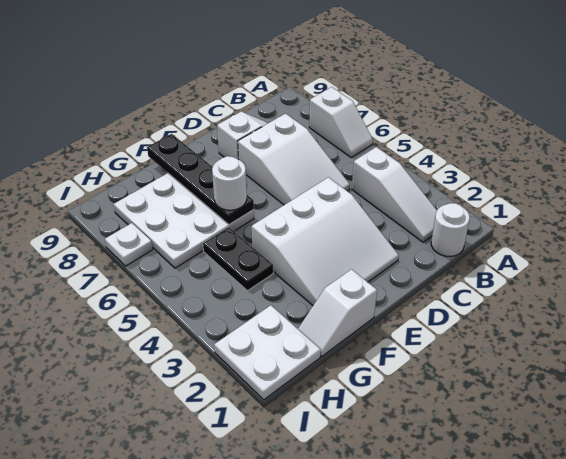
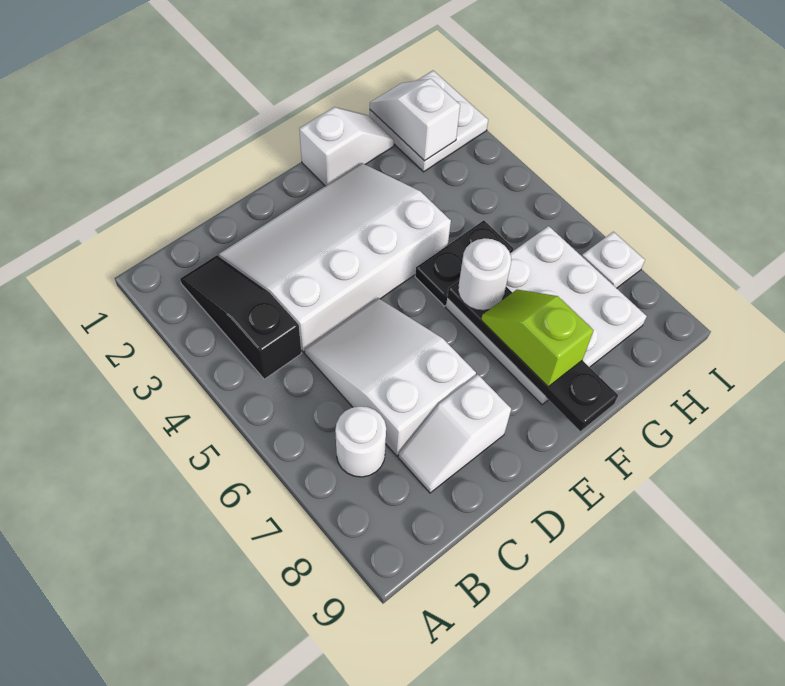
white 1x2 slope [309,87,373,158] -> white 1x2 slope moved to [370,79,460,161]
white 1x1 round brick [431,203,470,256] -> white 1x1 round brick moved to [335,406,386,477]
white 1x3 slope [352,147,437,242] -> black 1x3 slope [180,255,302,379]
white 3x3 slope [252,177,399,305] -> white 3x4 slope [219,163,451,352]
none -> lime 1x2 slope [481,290,594,387]
black 1x2 plate [203,227,273,291] -> black 1x2 plate turned to [415,220,514,306]

